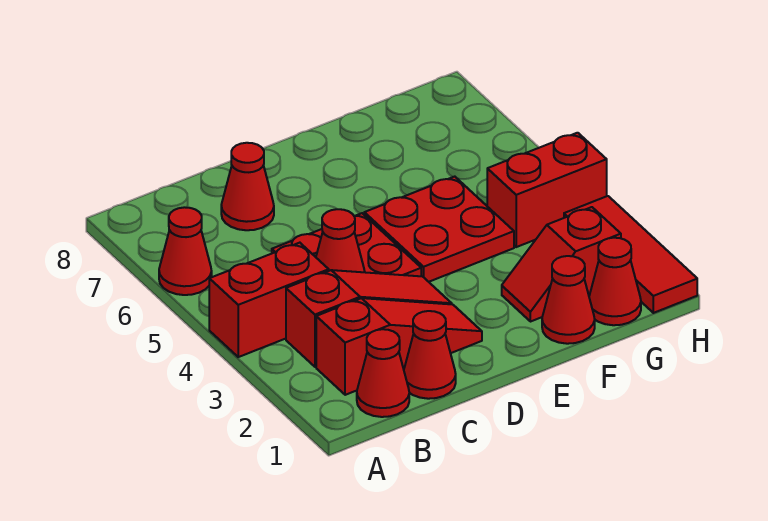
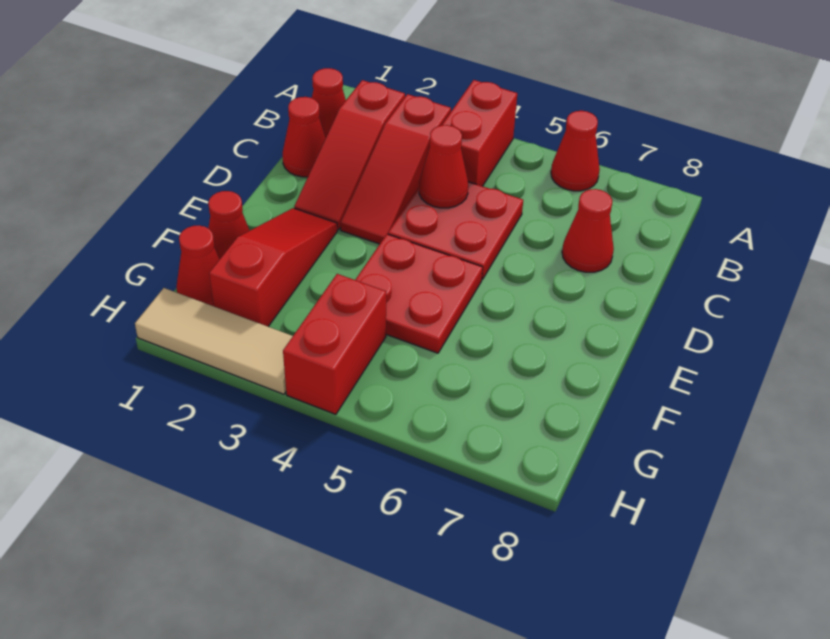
red 1x2 slope [502,207,621,322] -> red 1x3 slope [209,208,337,327]
red 1x3 tile [564,196,697,313] -> tan 1x3 tile [135,288,293,394]

